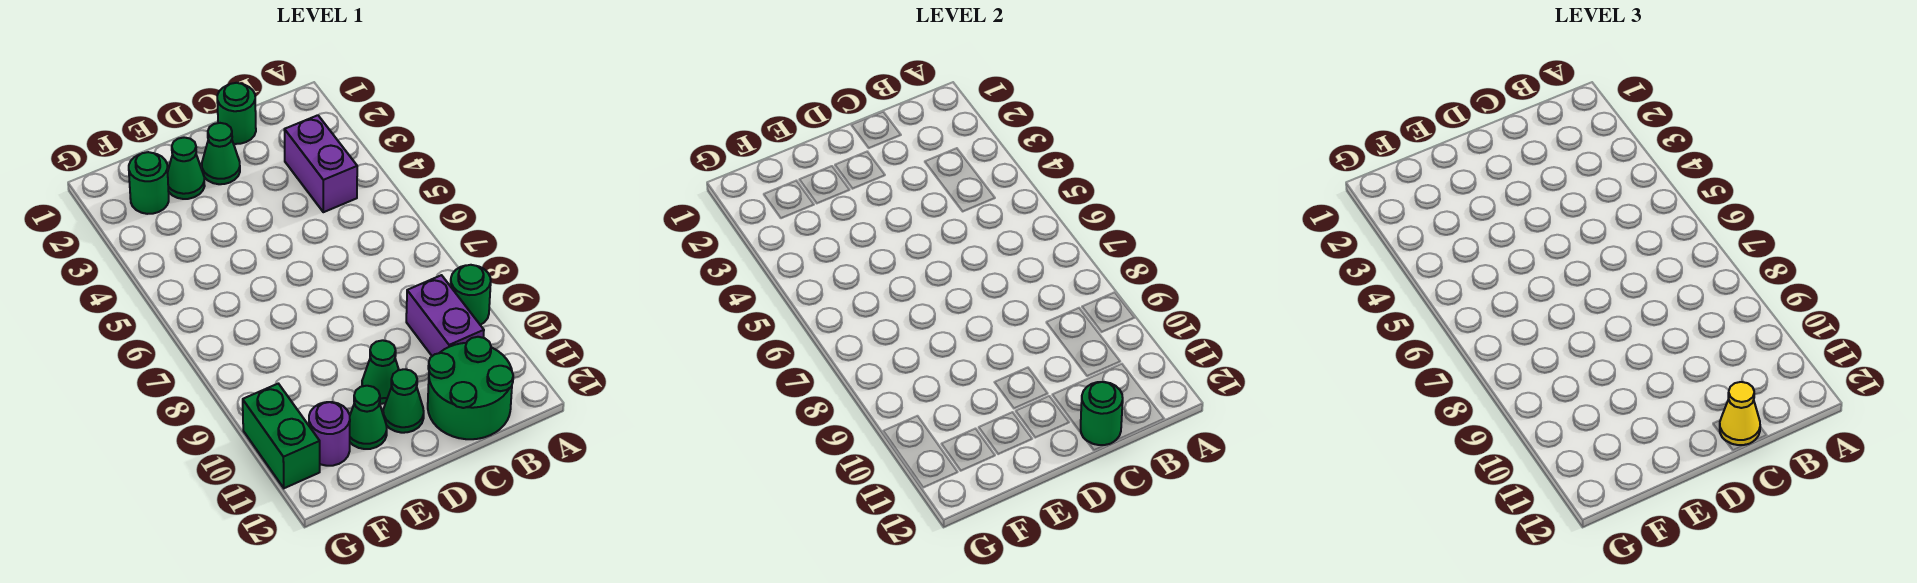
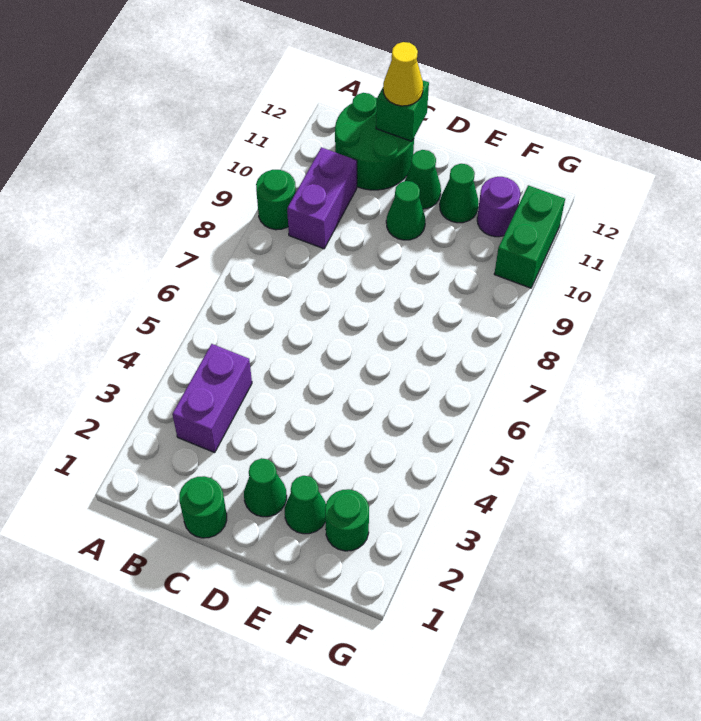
green 1x1 round brick [1081,382,1123,445] -> green 1x1 brick [376,80,429,141]

